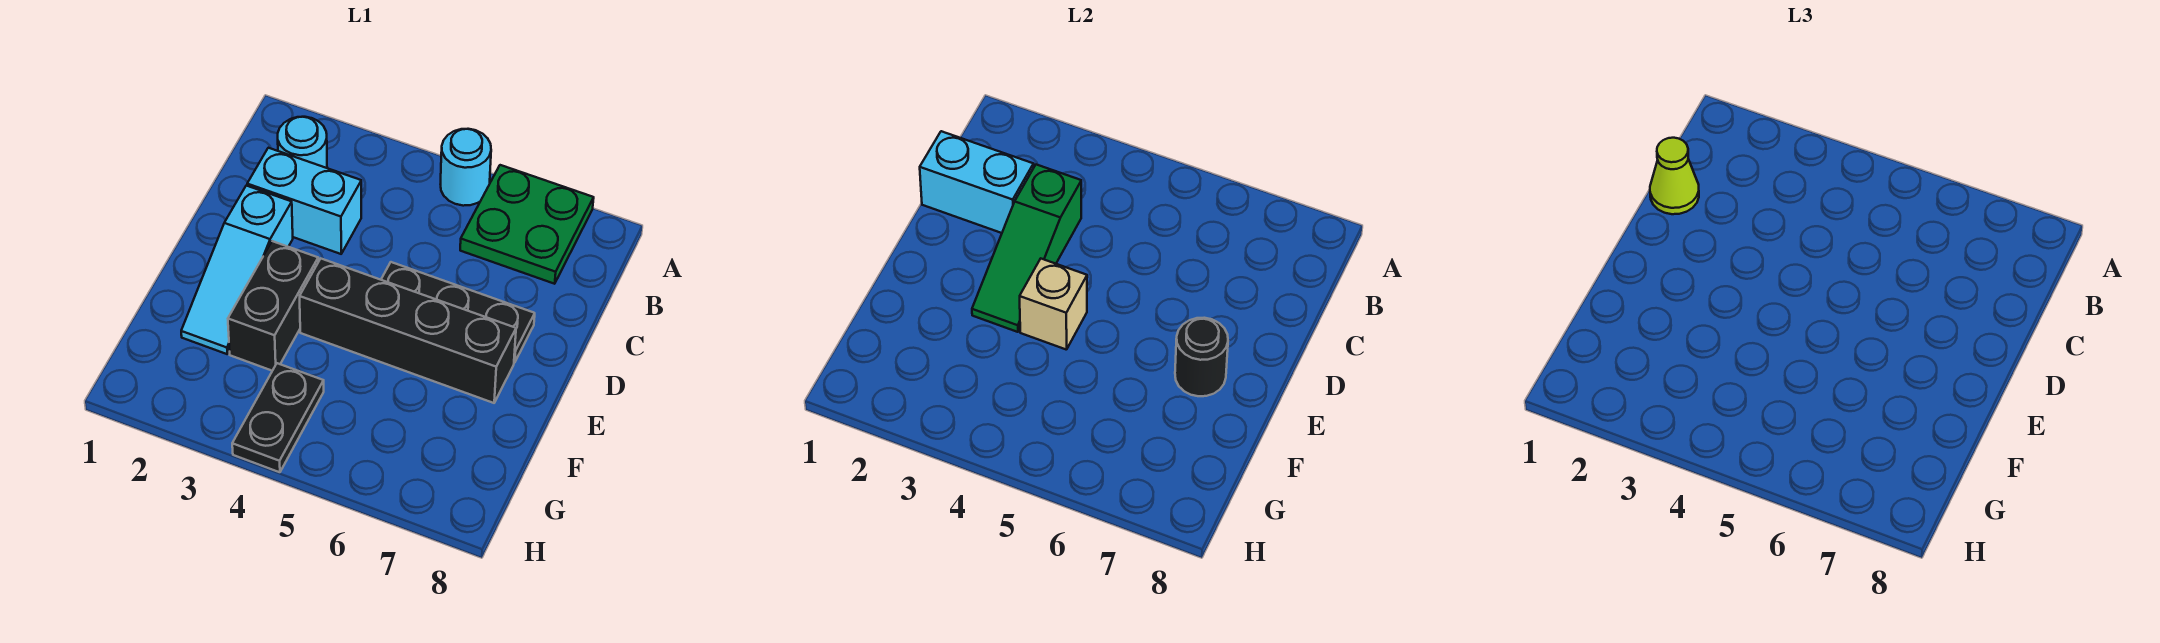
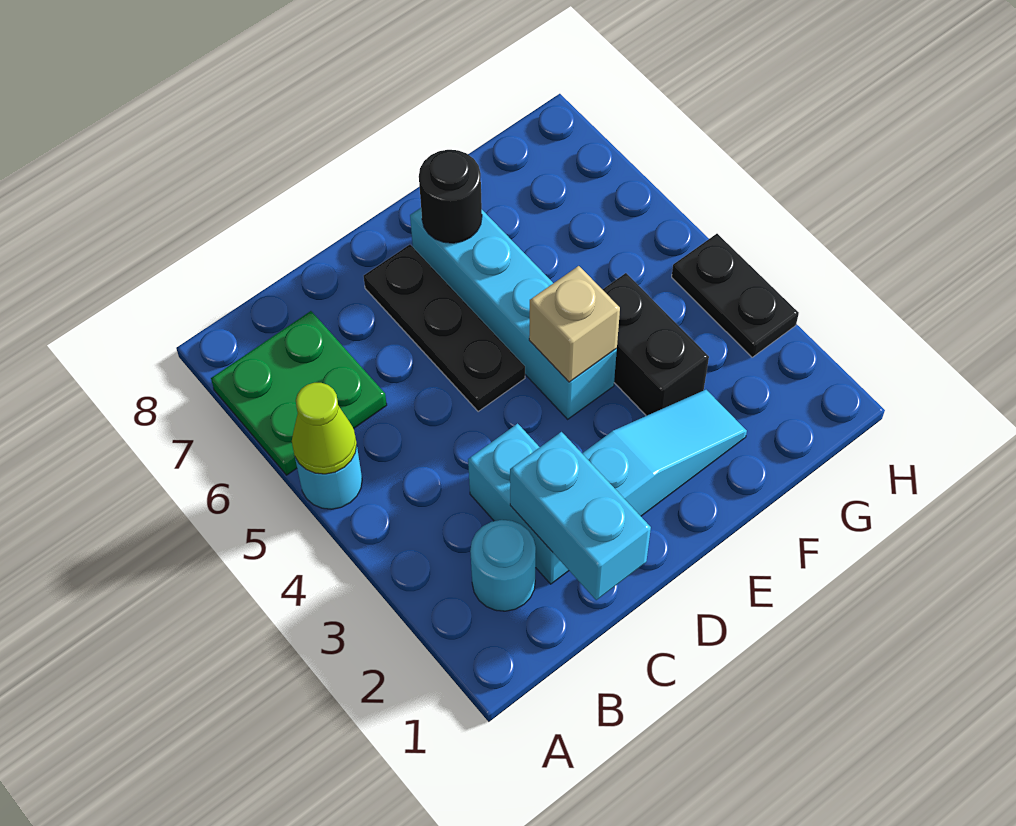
lime 1x1 cone [1650,138,1699,214] -> lime 1x1 cone moved to [292,383,357,474]
green 1x3 slope [972,165,1081,332] -> none
black 1x2 brick [228,241,318,371] -> black 1x2 brick turned to [602,273,709,416]
black 1x4 brick [300,259,516,403] -> cyan 1x4 brick [410,208,617,419]
black 1x2 plate [232,363,324,472] -> black 1x2 plate turned to [672,234,799,357]

